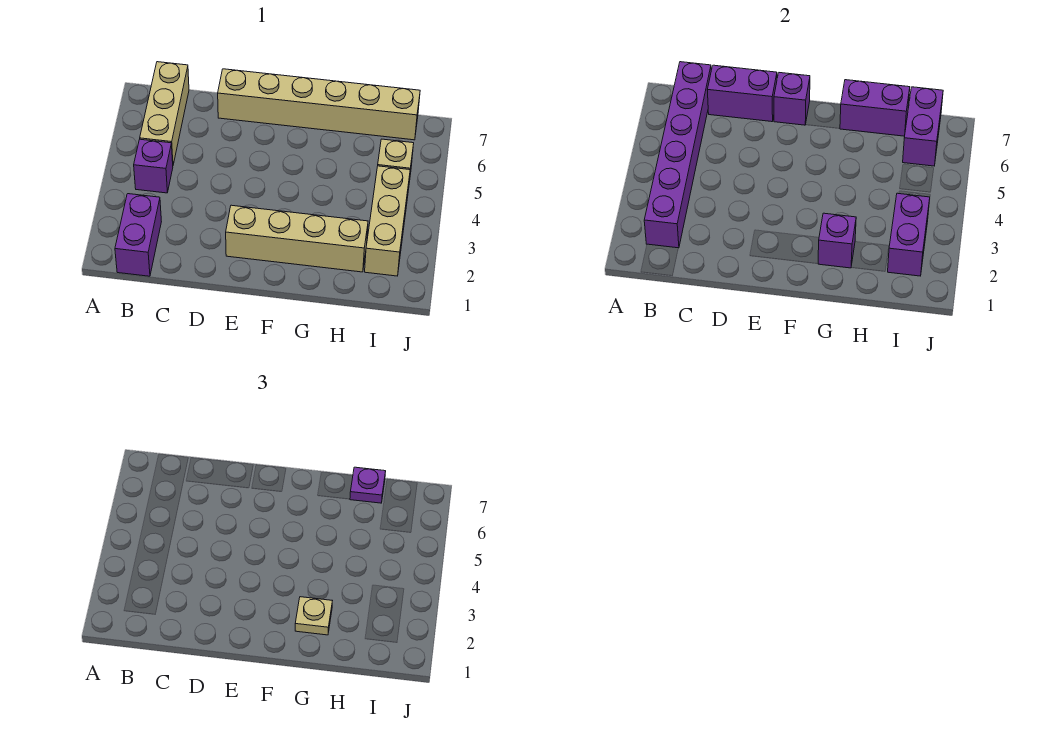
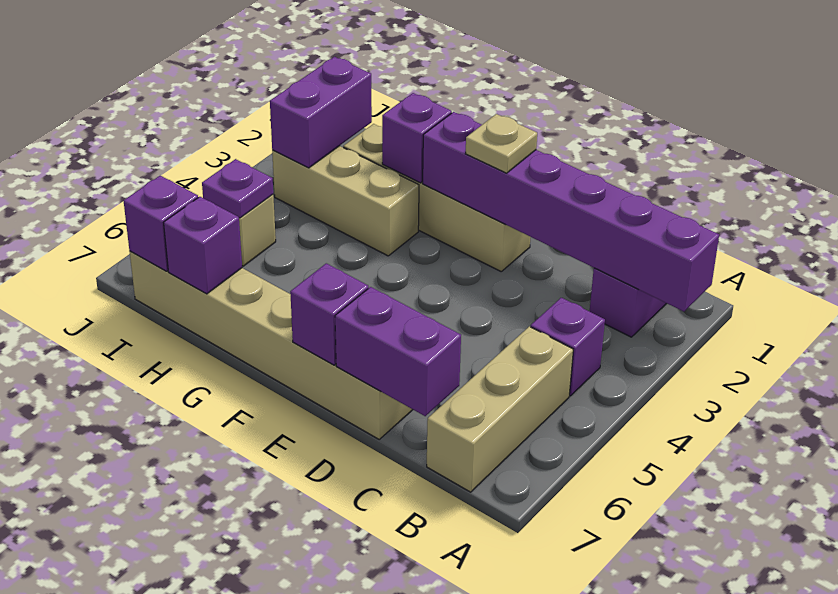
purple 1x6 brick [644,62,711,248] -> purple 1x6 brick turned to [423,112,719,312]
tan 1x1 plate [295,597,332,635] -> tan 1x1 plate moved to [466,114,537,173]
purple 1x2 brick [840,80,910,136] -> purple 1x1 brick [164,197,242,294]
purple 1x1 plate [350,467,386,503] -> purple 1x1 plate moved to [202,159,273,218]
tan 1x3 brick [365,166,410,276] -> tan 1x3 brick turned to [272,146,419,256]
purple 1x2 brick [903,87,943,166] -> purple 1x1 brick [124,176,198,271]

